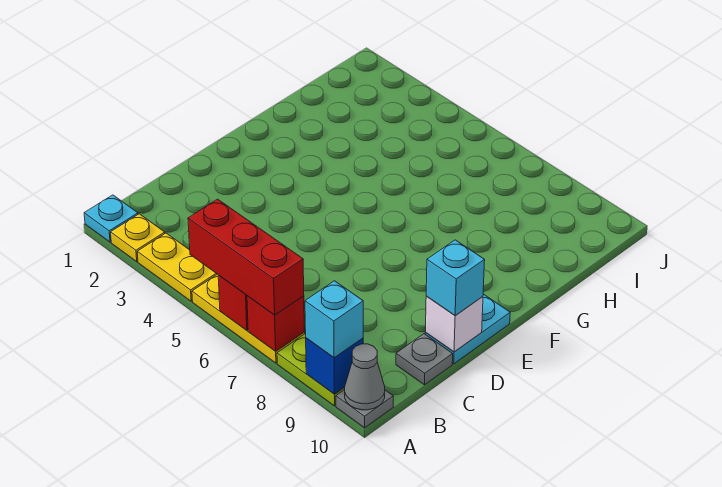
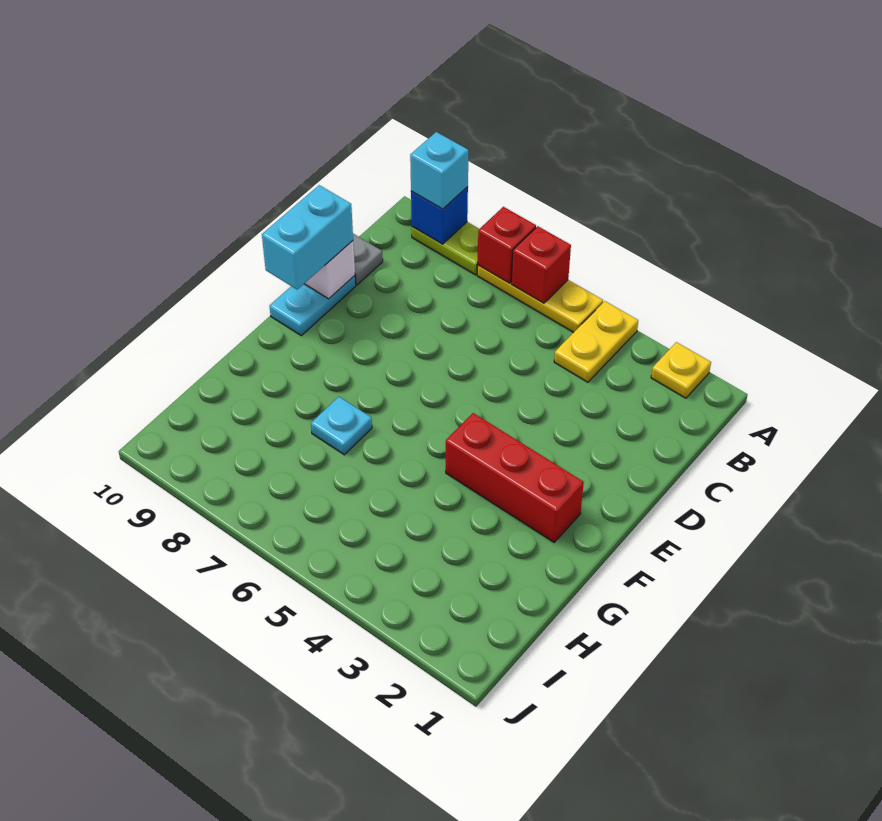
cyan 1x1 plate [84,195,138,242] -> cyan 1x1 plate moved to [311,397,372,455]
yellow 1x2 plate [137,233,217,301] -> yellow 1x2 plate turned to [554,301,638,382]
red 1x3 brick [188,199,304,315] -> red 1x3 brick moved to [446,413,584,542]
grey 1x1 plate [336,390,393,428] -> none
grey 1x1 cone [344,344,385,410] -> none
cyan 1x1 brick [426,240,485,316] -> cyan 1x2 brick [262,185,353,290]

